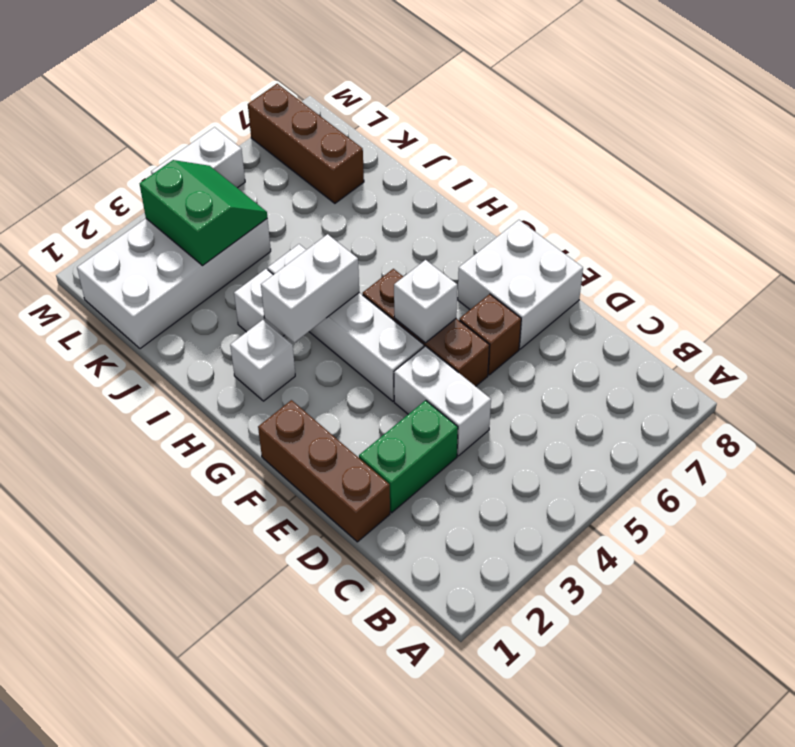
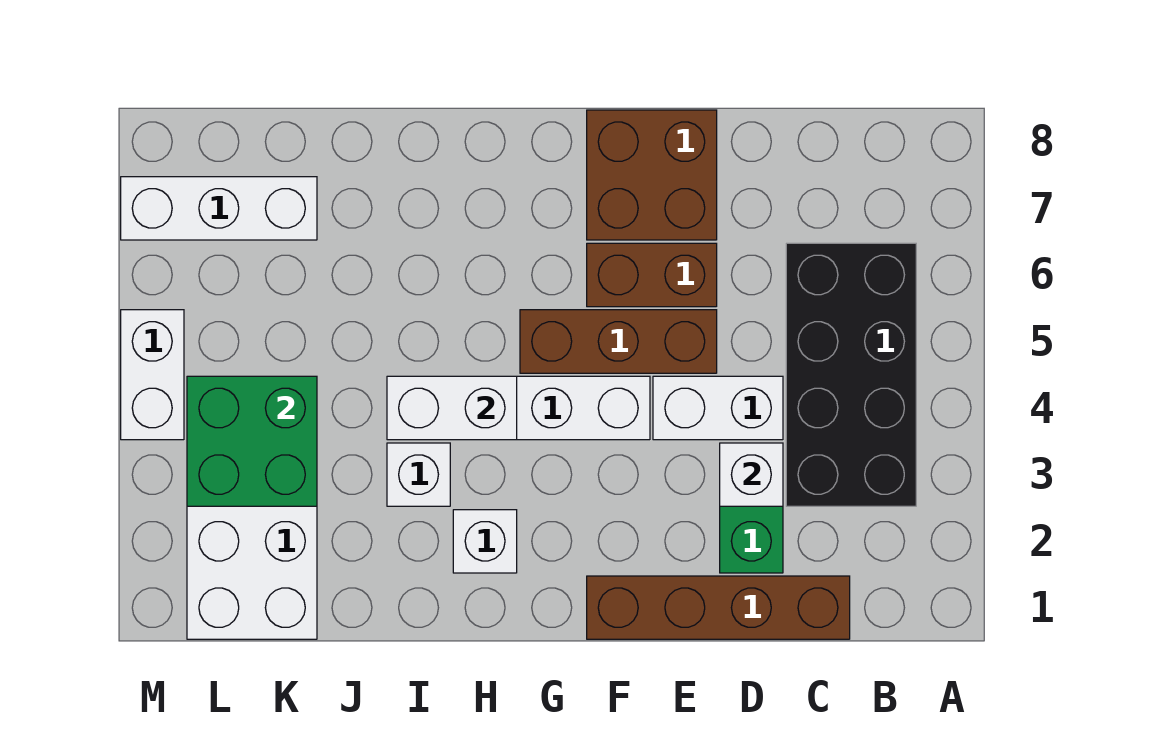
none -> black 2x4 brick [786,243,916,506]
brown 1x3 brick [258,400,390,542] -> brown 1x4 brick [587,576,850,639]
brown 1x1 brick [459,294,521,375] -> brown 1x2 brick [587,243,717,307]
white 2x2 brick [458,220,583,349] -> brown 2x2 brick [587,110,717,240]
white 1x1 brick [394,260,457,343] -> white 1x1 brick moved to [720,443,783,506]
white 1x2 brick [261,234,359,343] -> white 1x2 brick turned to [387,376,517,440]
green 2x2 slope [140,160,267,266] -> green 2x2 brick [187,376,317,506]
brown 1x3 brick [248,84,364,203] -> white 1x3 brick [121,177,317,240]

